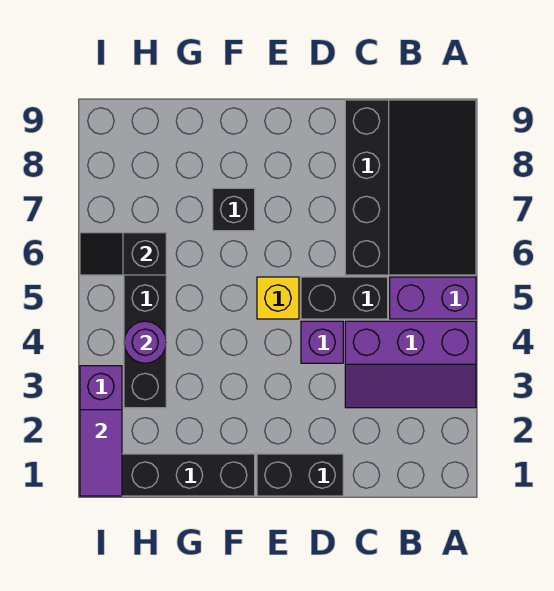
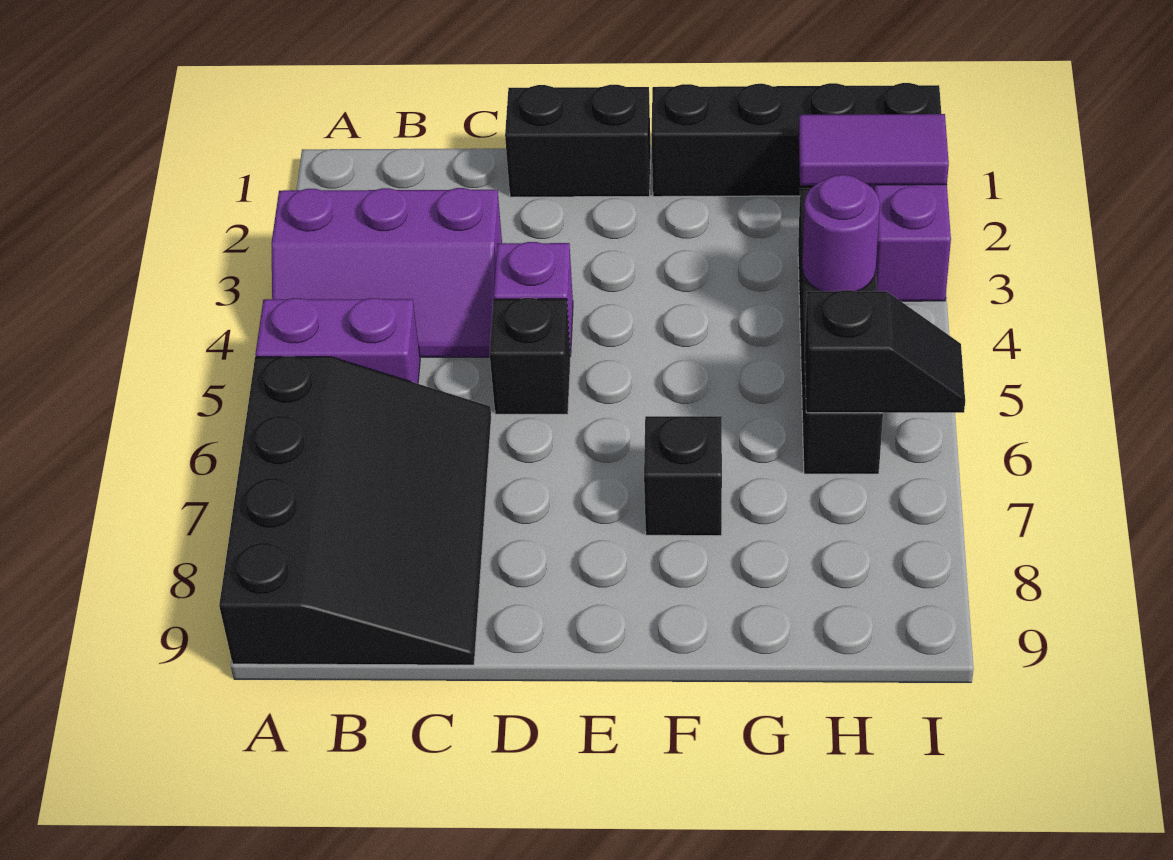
purple 2x3 slope [345,321,476,408] -> purple 2x3 slope turned to [271,188,502,357]
black 3x4 slope [345,100,476,275] -> black 3x4 slope turned to [219,356,491,665]
black 1x2 brick [301,277,388,319] -> black 1x1 brick [490,298,570,414]
yellow 1x1 brick [257,277,299,319] -> none
purple 1x2 tile [80,410,122,496] -> purple 1x2 tile turned to [799,114,949,185]

